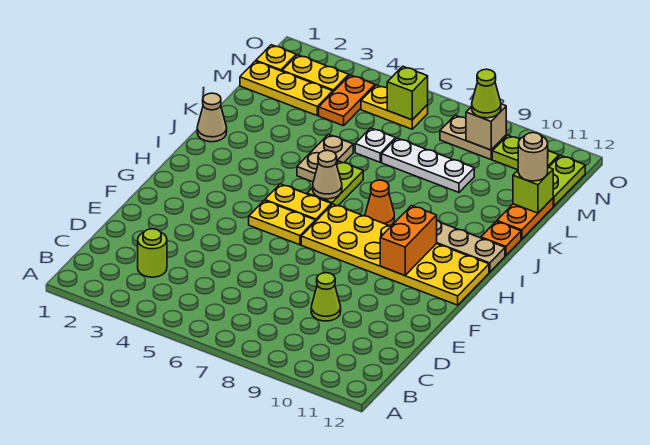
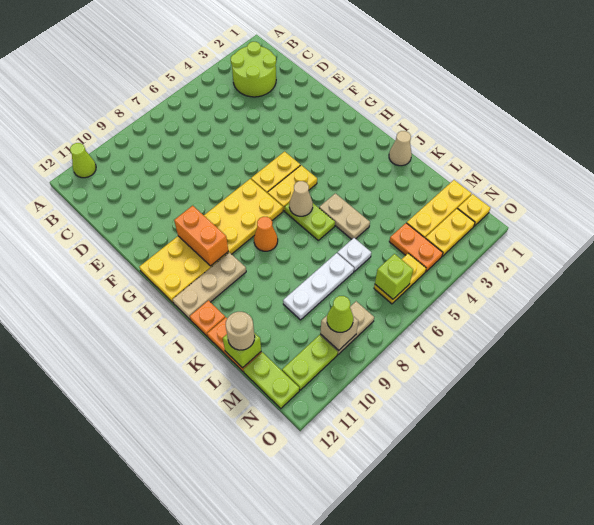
lime 1x1 round brick [138,229,167,277] -> lime 2x2 round brick [231,42,276,97]
lime 1x1 cone [311,273,341,321] -> lime 1x1 cone moved to [70,143,96,178]

